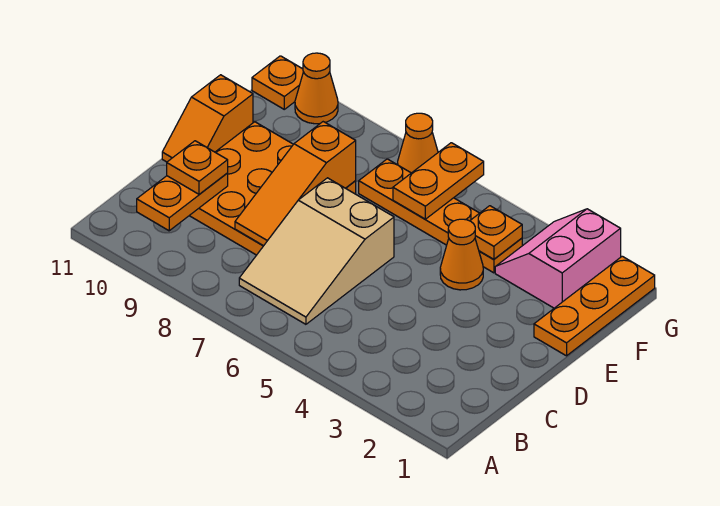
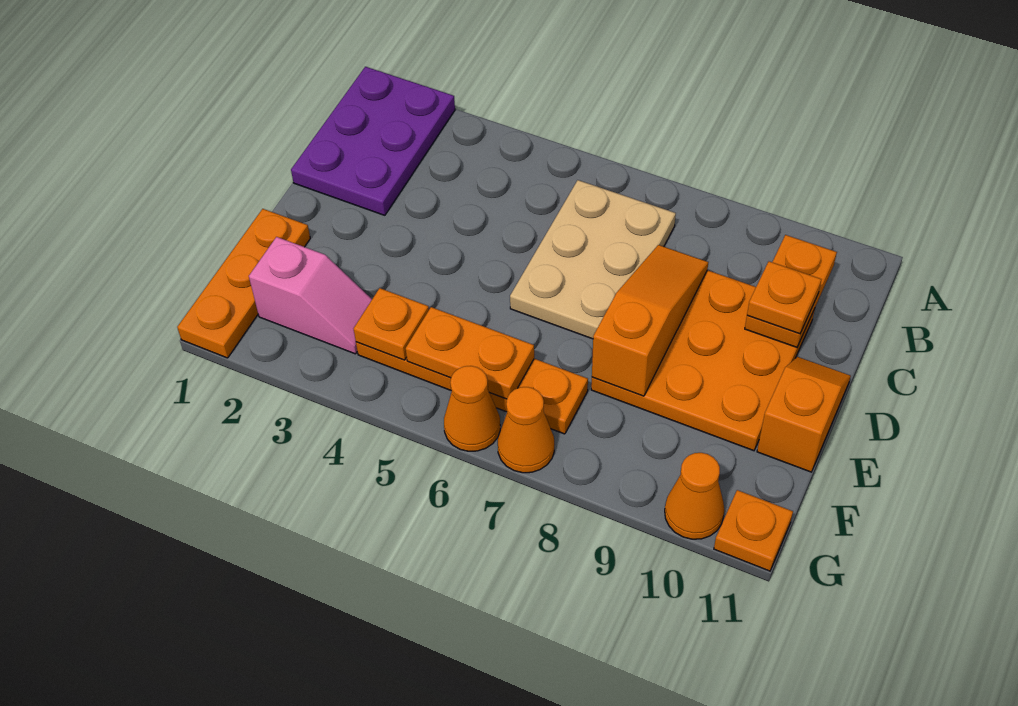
none -> purple 2x3 plate [291,67,455,215]
tan 2x3 slope [239,178,394,324] -> tan 2x3 plate [510,180,676,339]
orange 1x1 cone [440,219,483,290] -> orange 1x1 cone moved to [444,366,500,451]
pink 2x2 slope [495,209,621,308] -> pink 1x2 slope [249,237,372,354]
orange 1x2 plate [393,143,484,219] -> orange 1x2 plate turned to [406,307,534,399]

